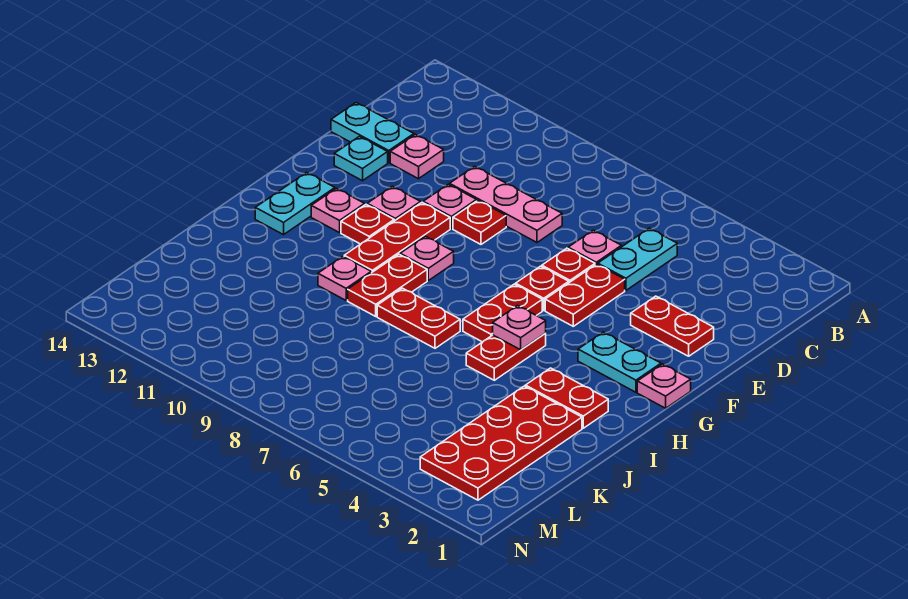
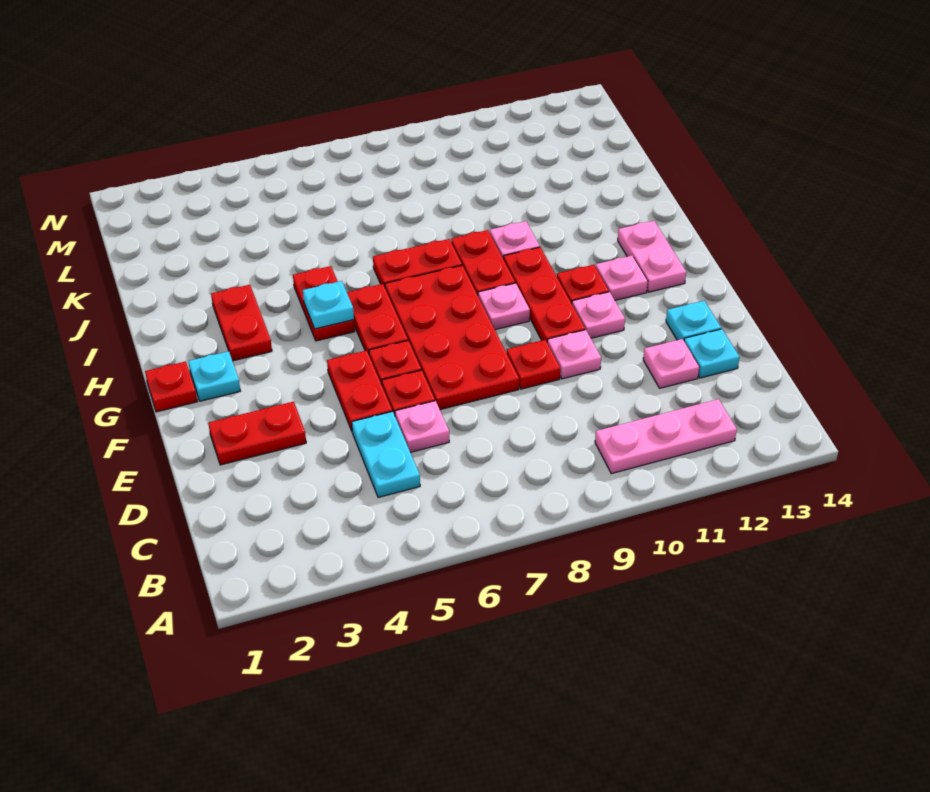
pink 1x3 plate [450,166,562,242] -> pink 1x3 plate moved to [595,399,737,474]
cyan 1x2 plate [331,103,414,163] -> cyan 1x1 plate [684,329,740,378]
pink 1x1 plate [637,364,691,408] -> red 1x1 plate [145,361,197,412]
cyan 1x2 plate [578,332,661,392] -> cyan 1x1 plate [188,351,240,401]
cyan 1x2 plate [255,172,335,235] -> pink 1x2 plate [618,221,686,292]
pink 1x1 plate [493,306,546,350] -> cyan 1x1 plate [303,281,354,329]
red 1x2 plate [525,368,608,428] -> red 1x2 plate turned to [211,285,272,361]
red 2x4 plate [420,386,582,500] -> red 2x4 plate moved to [385,265,519,410]

